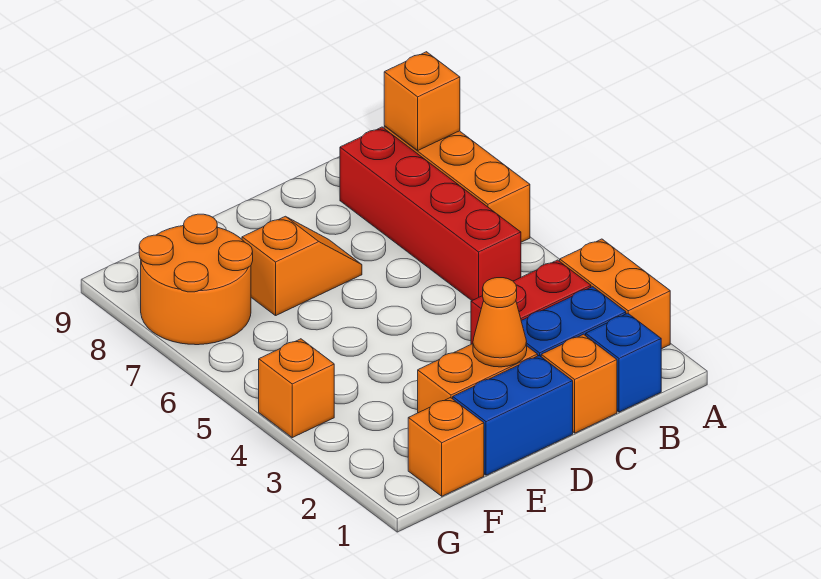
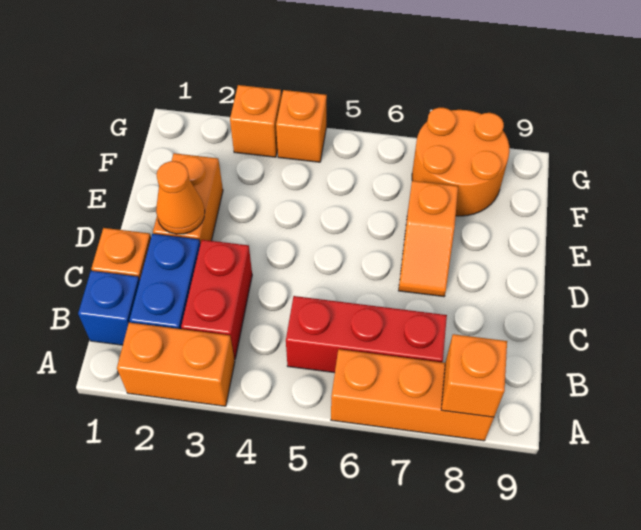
red 1x4 brick [340,127,521,300] -> red 1x3 brick [286,296,447,373]
blue 1x2 brick [453,355,573,475] -> none
orange 1x1 brick [408,398,484,496] -> orange 1x1 brick moved to [230,85,281,157]

